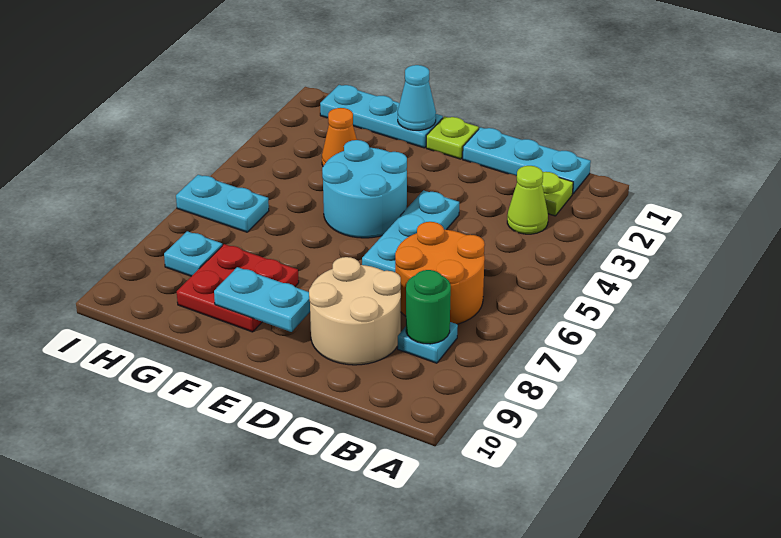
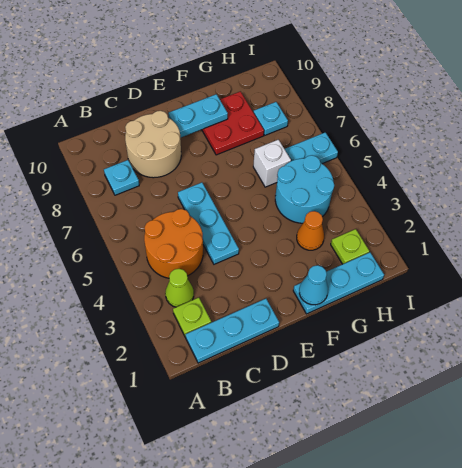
orange 2x2 round brick [395,222,485,324] -> orange 2x2 round brick moved to [144,209,203,278]
green 1x1 round brick [406,270,451,344] -> none
lime 1x1 plate [426,116,479,159] -> lime 1x1 plate moved to [331,229,369,264]
cyan 2x2 round brick [322,140,407,238] -> cyan 2x2 round brick moved to [275,155,334,223]
none -> white 1x1 brick [253,140,291,187]

